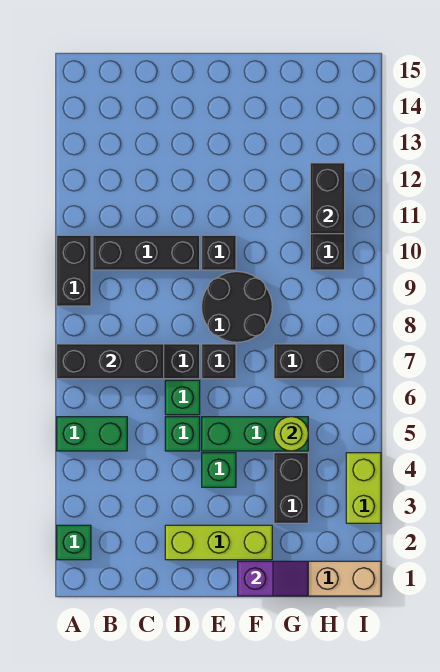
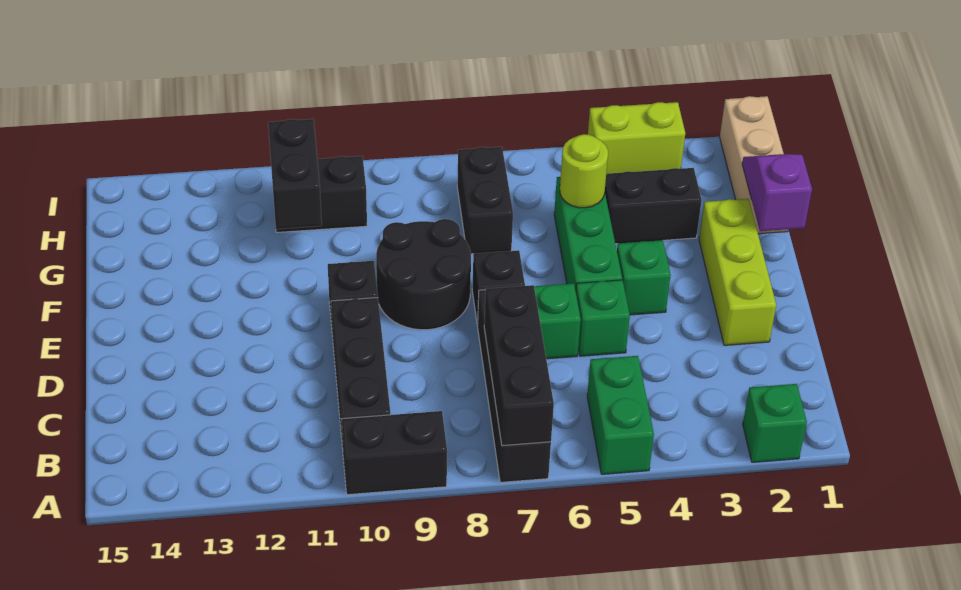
black 1x2 brick [310,163,345,234] -> black 1x2 brick turned to [268,119,322,229]

